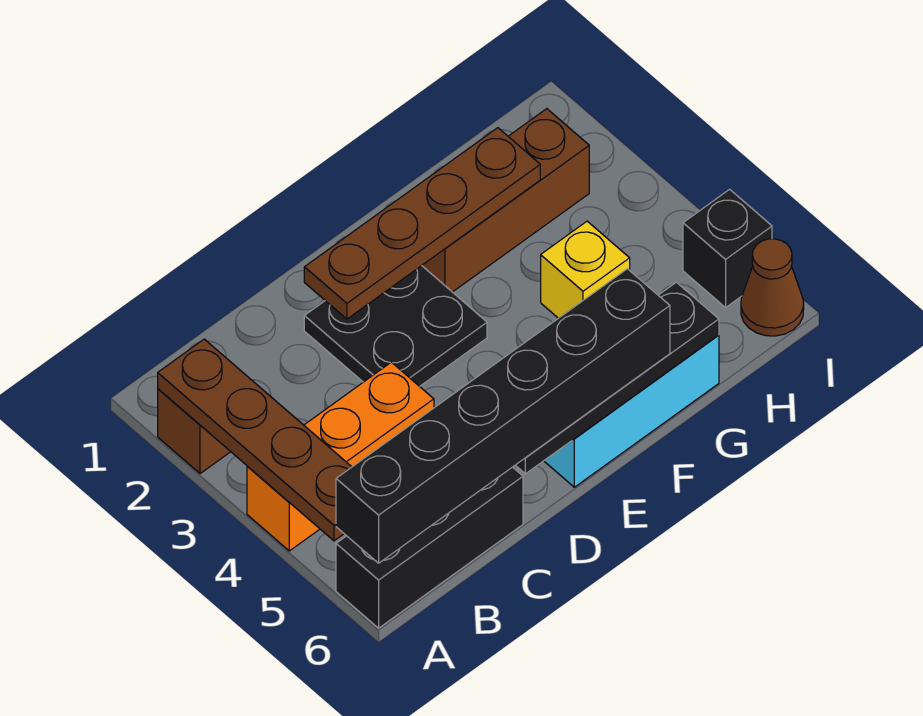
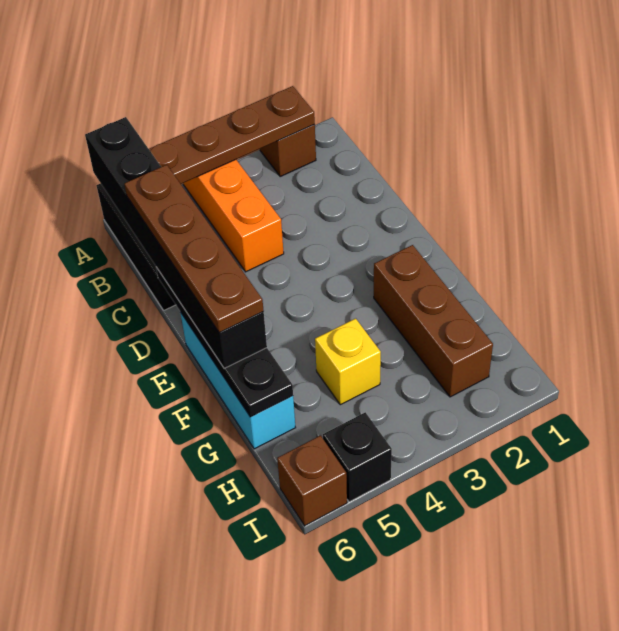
black 2x2 plate [304,266,487,386] -> none
brown 1x4 plate [304,128,540,319] -> brown 1x4 plate moved to [124,165,264,333]
brown 1x1 cone [741,239,804,336] -> brown 1x1 brick [277,436,347,526]

